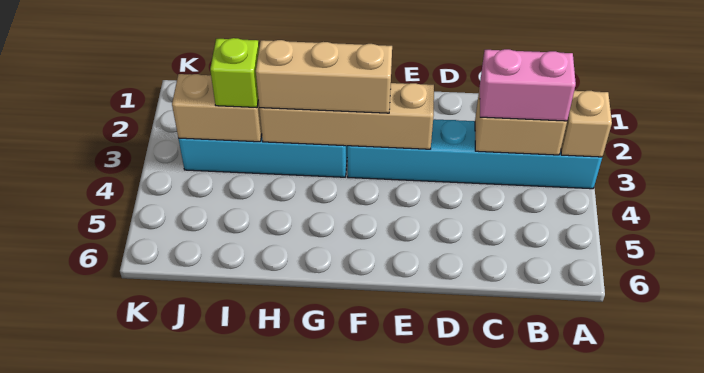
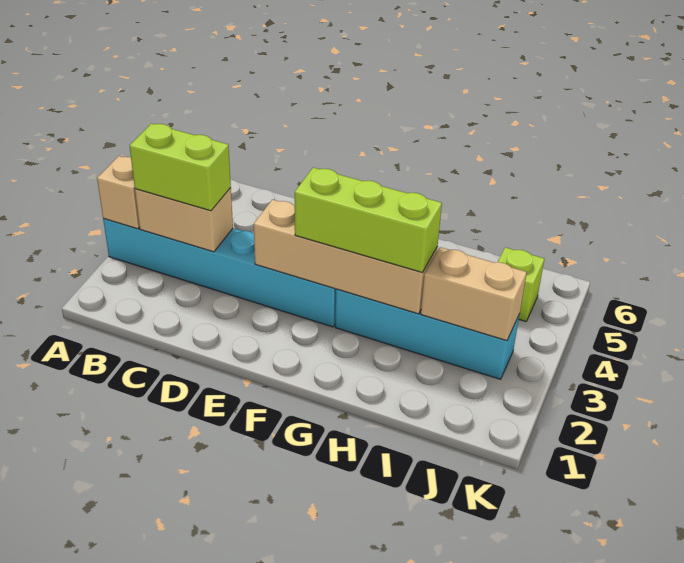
pink 1x2 brick [480,49,576,121] -> lime 1x2 brick [130,123,231,211]
tan 1x3 brick [256,40,392,113] -> lime 1x3 brick [295,168,442,272]
lime 1x1 brick [210,38,259,108] -> lime 1x1 brick moved to [498,247,544,322]

